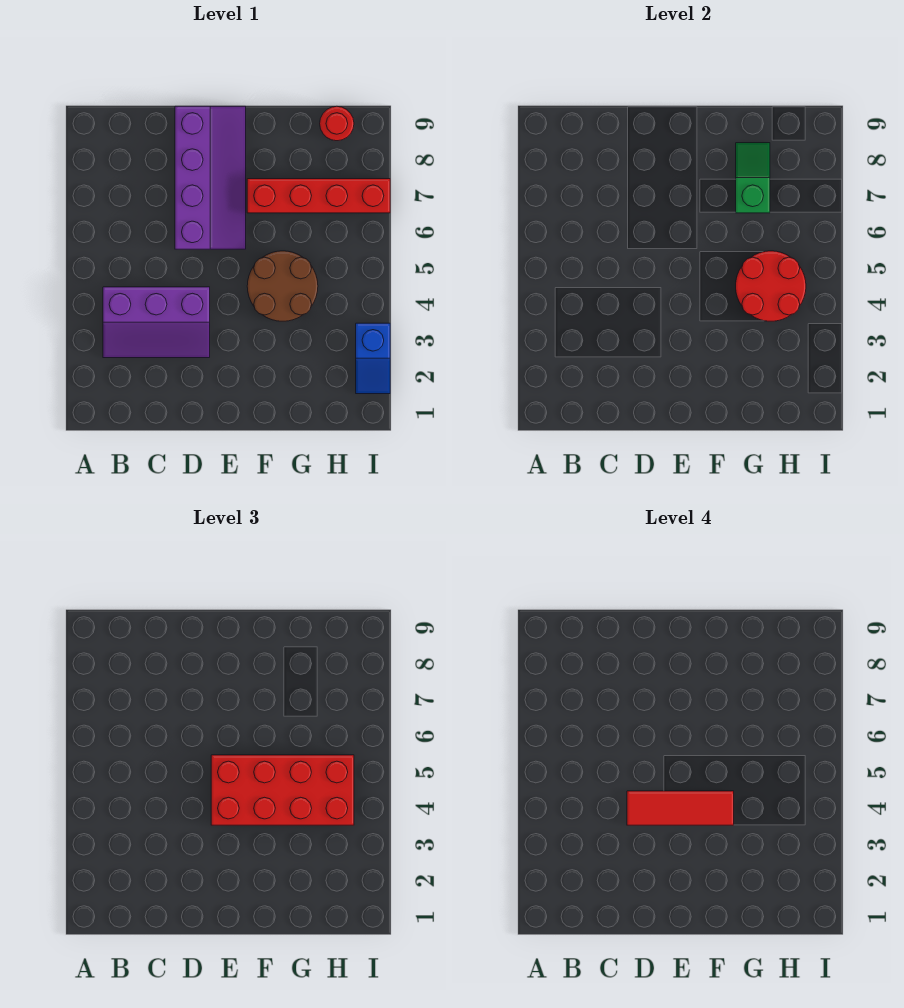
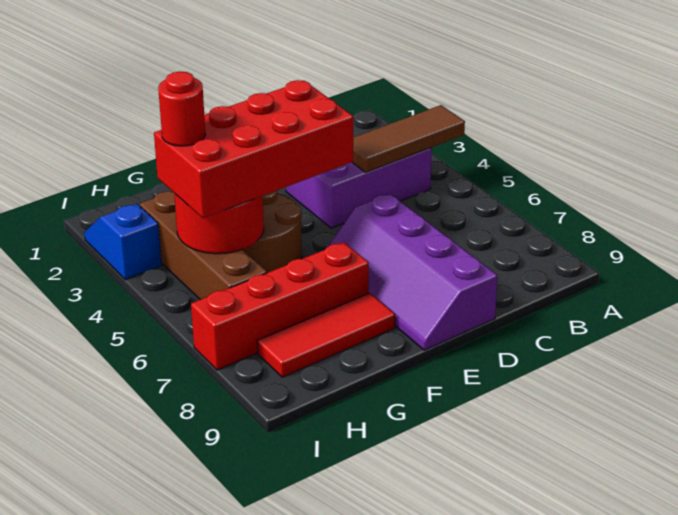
none -> brown 1x3 tile [352,105,465,172]
red 1x3 tile [627,791,734,825] -> red 1x3 tile moved to [257,293,395,377]
green 1x2 slope [736,143,770,213] -> none
none -> brown 1x4 brick [140,191,267,300]
red 1x1 round brick [320,106,354,141] -> red 1x1 round brick moved to [158,72,206,146]

